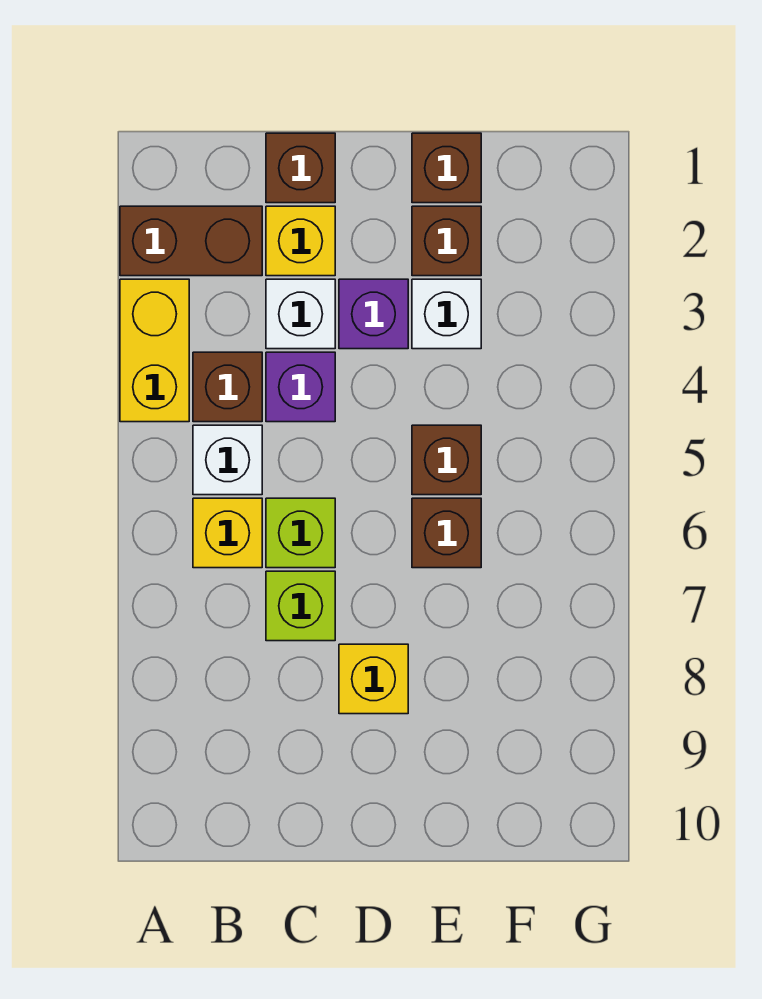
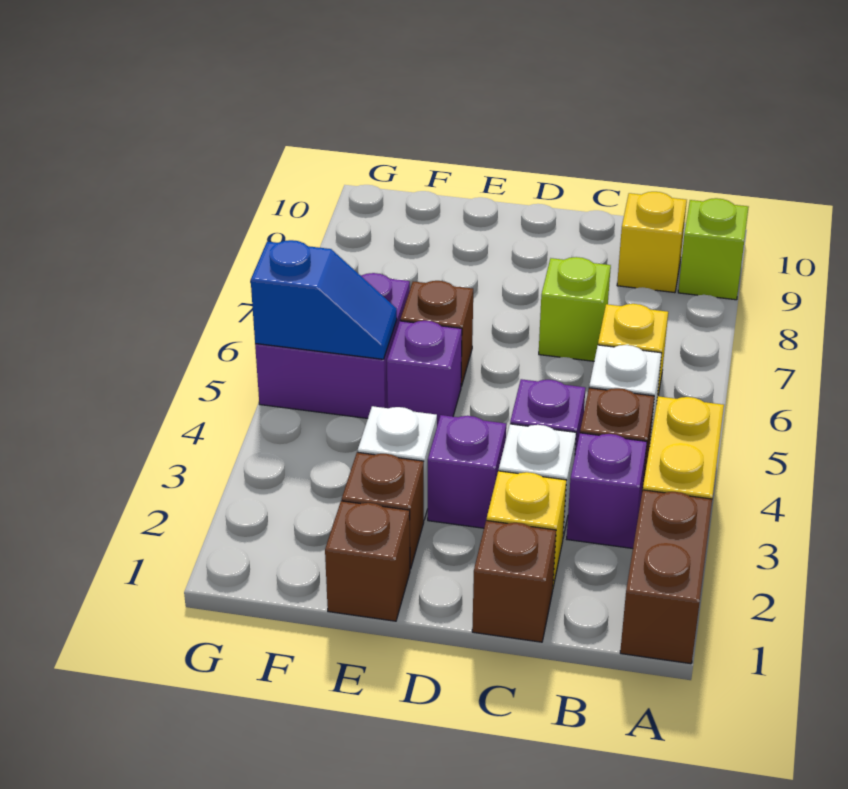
brown 1x2 brick [120,206,262,276] -> brown 1x2 brick turned to [620,490,712,664]
none -> purple 1x1 brick [567,433,647,548]
lime 1x1 brick [266,498,335,568] -> lime 1x1 brick moved to [678,198,749,300]
yellow 1x1 brick [339,644,408,714] -> yellow 1x1 brick moved to [617,192,687,293]
brown 1x1 brick [412,425,481,495] -> purple 1x1 brick [387,321,462,425]
none -> purple 2x2 brick [255,273,410,418]
none -> blue 1x2 slope [251,240,397,359]

